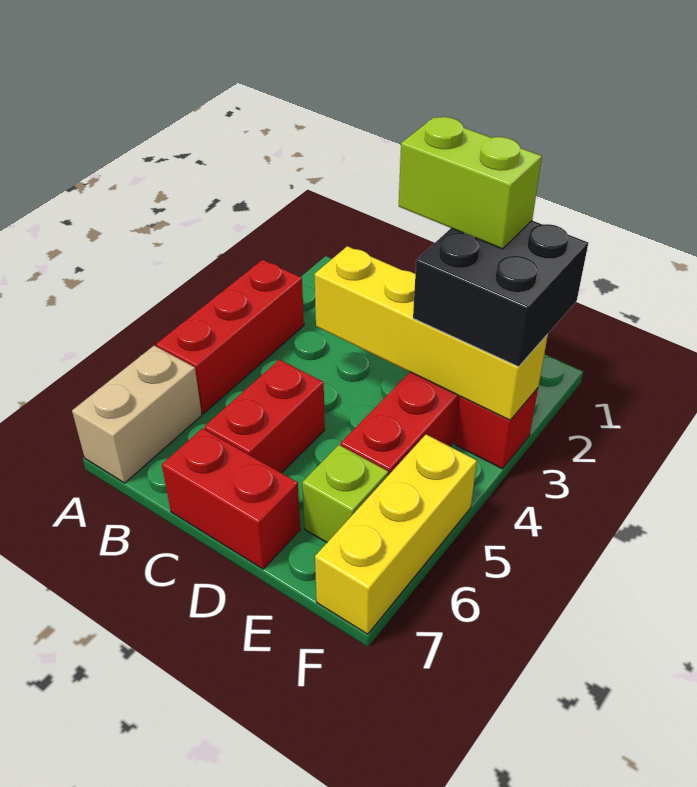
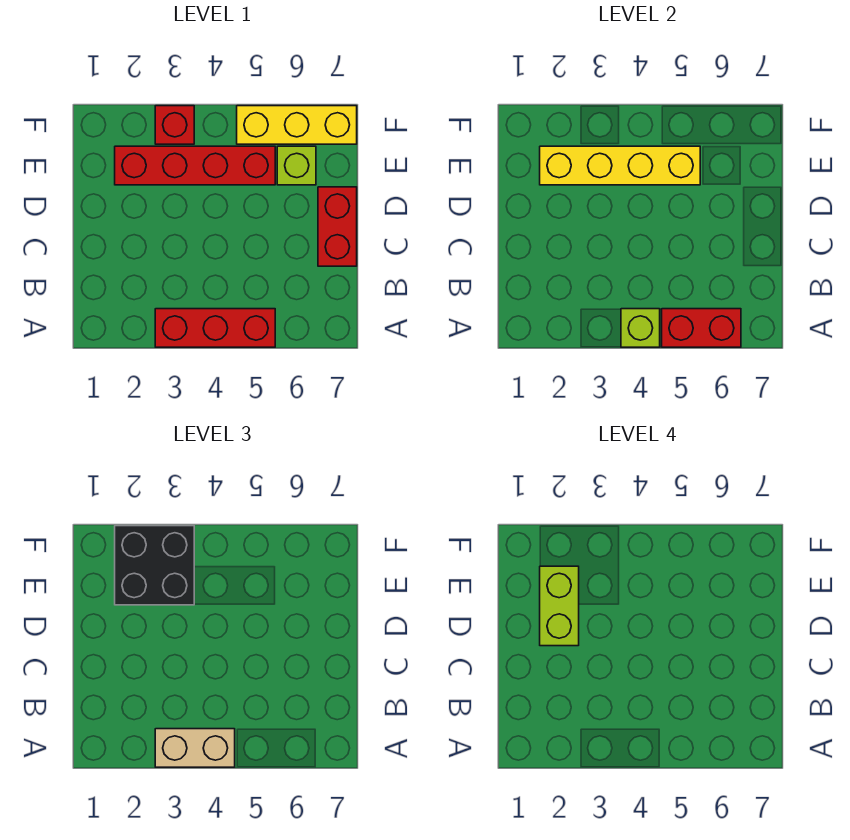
none -> lime 1x1 brick [621,309,660,347]
tan 1x2 brick [72,346,202,483] -> tan 1x2 brick moved to [155,729,235,767]
yellow 1x4 brick [314,246,548,420] -> yellow 1x4 brick turned to [540,146,700,185]
red 1x2 brick [204,360,325,473] -> red 1x2 brick moved to [662,309,741,347]

